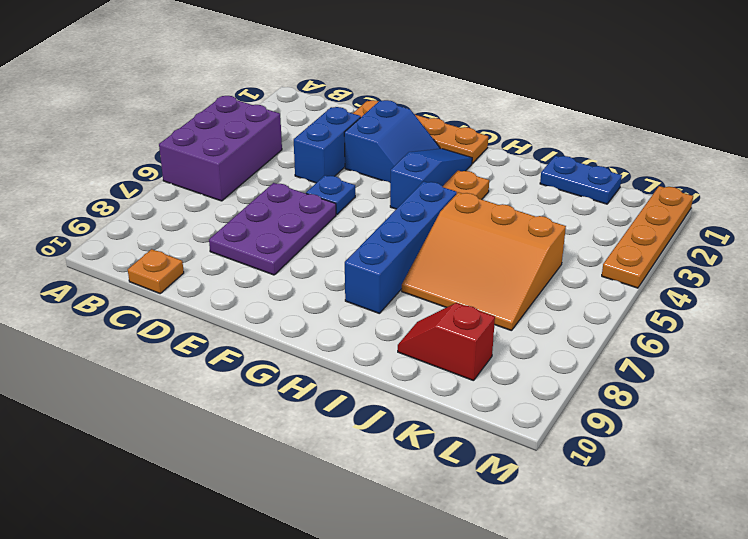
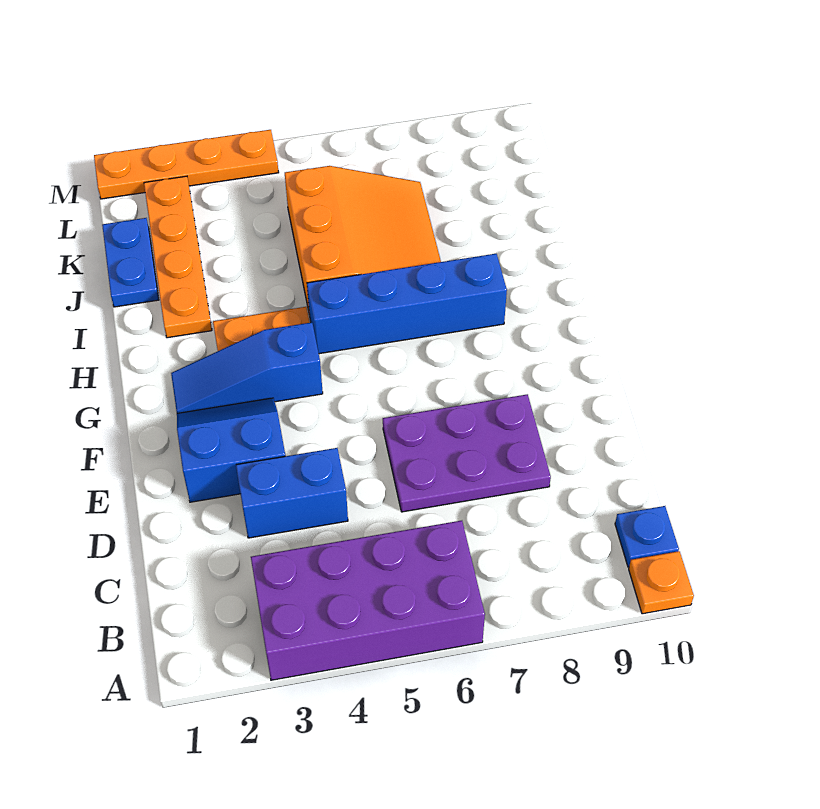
purple 2x3 brick [159,96,282,201] -> purple 2x4 brick [251,521,485,680]
orange 1x1 plate [128,249,184,293] -> orange 1x1 plate moved to [629,551,694,614]
orange 1x4 plate [353,100,488,163] -> orange 1x4 plate moved to [144,176,212,338]
blue 1x1 plate [306,175,355,215] -> blue 1x1 plate moved to [615,506,679,567]
red 1x2 slope [398,303,495,381] -> none

